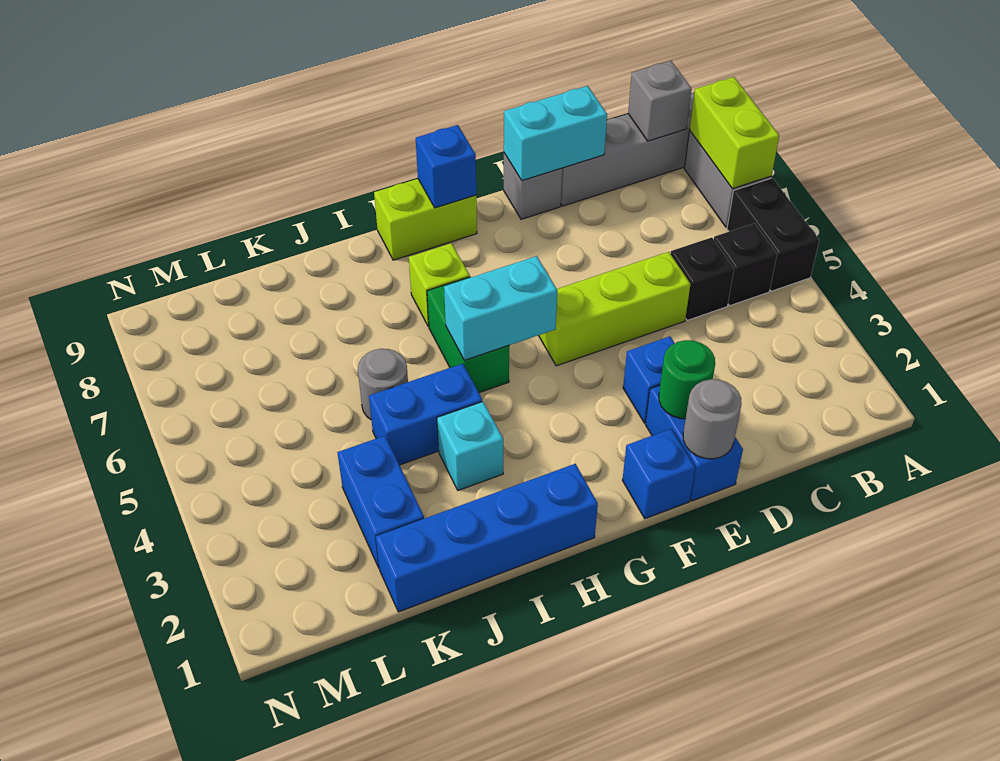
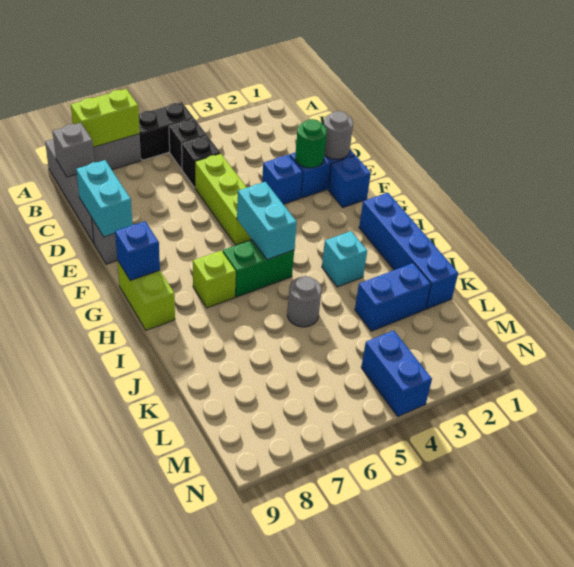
blue 1x2 brick [369,364,482,465] -> blue 1x2 brick moved to [361,330,432,416]

